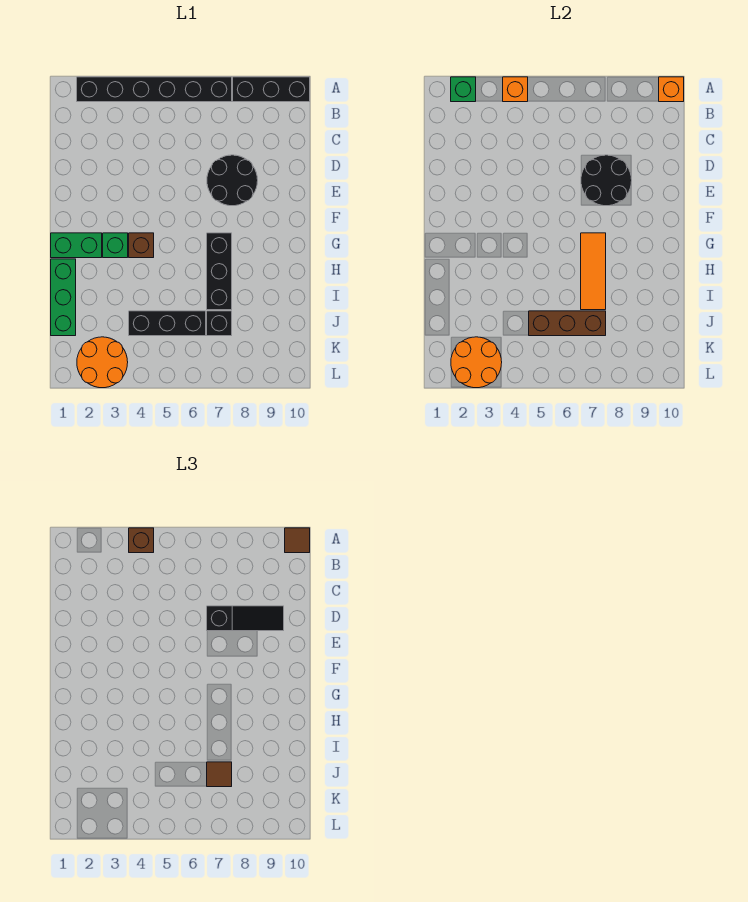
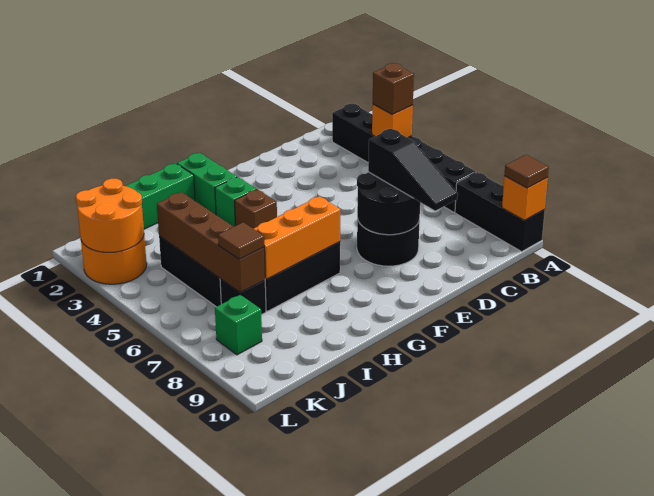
green 1x1 brick [451,77,476,102] -> green 1x1 brick moved to [215,295,262,355]
orange 1x3 tile [581,233,606,310] -> orange 1x3 brick [254,196,340,279]
brown 1x3 brick [529,311,606,336] -> brown 1x4 brick [157,192,265,293]

